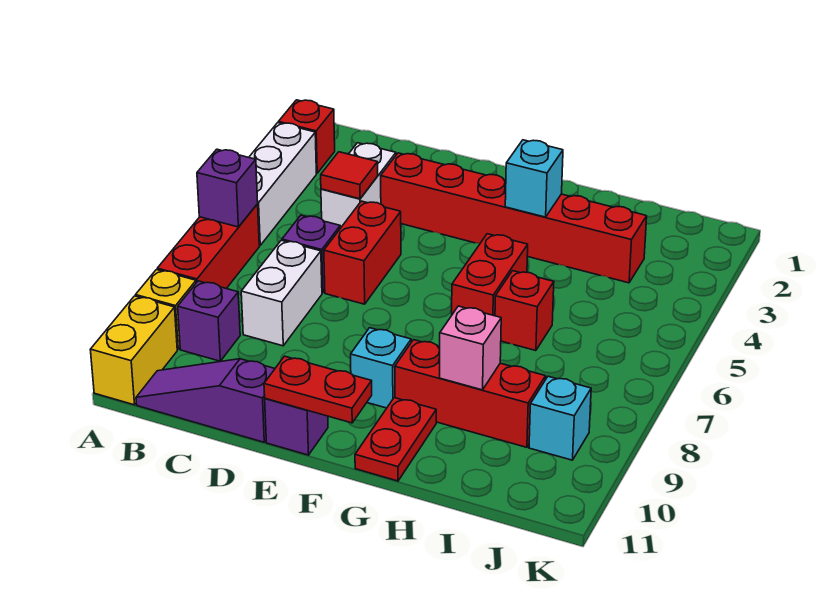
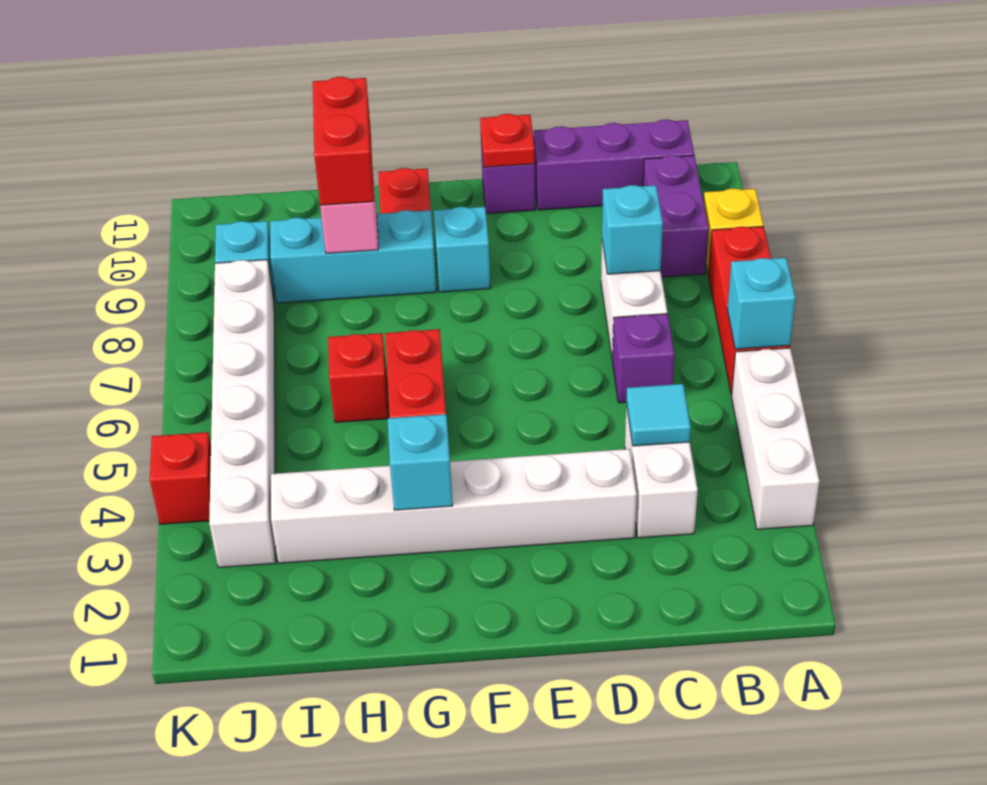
red 1x1 brick [278,100,335,173] -> red 1x1 brick moved to [150,432,211,524]
purple 1x1 brick [197,149,258,227] -> cyan 1x1 brick [727,258,796,349]
yellow 1x2 brick [90,296,177,405] -> none
purple 1x1 brick [178,281,240,361] -> purple 1x2 brick [643,155,709,277]
purple 1x3 slope [136,359,275,442] -> purple 1x3 brick [533,120,694,210]
red 1x1 tile [321,152,378,199] -> cyan 1x1 tile [626,384,691,446]
none -> cyan 1x1 brick [602,185,663,274]
red 1x6 brick [381,153,647,283] -> white 1x6 brick [271,449,637,563]
red 1x2 brick [324,201,401,304] -> red 1x2 brick moved to [313,77,374,205]
red 1x2 plate [264,356,372,423] -> red 1x1 plate [480,114,535,167]
red 1x3 brick [395,340,546,447] -> cyan 1x3 brick [270,210,437,303]
none -> white 1x6 brick [209,260,276,568]

